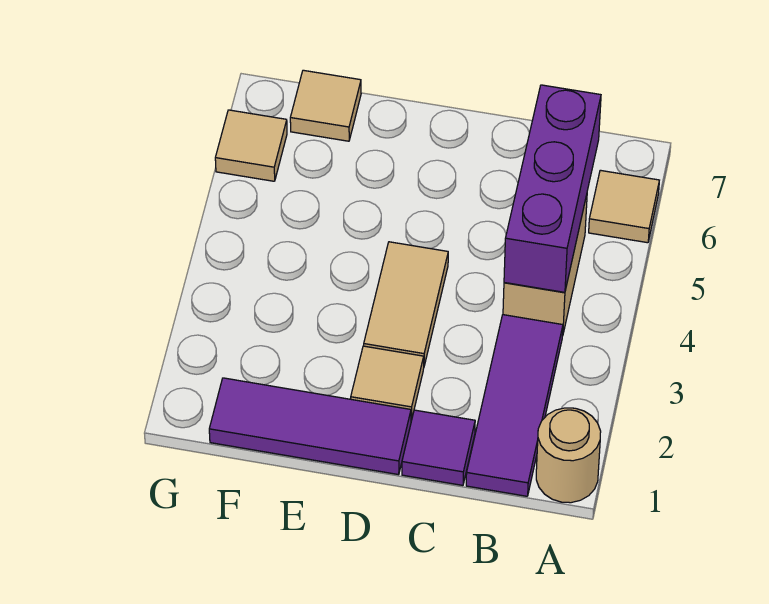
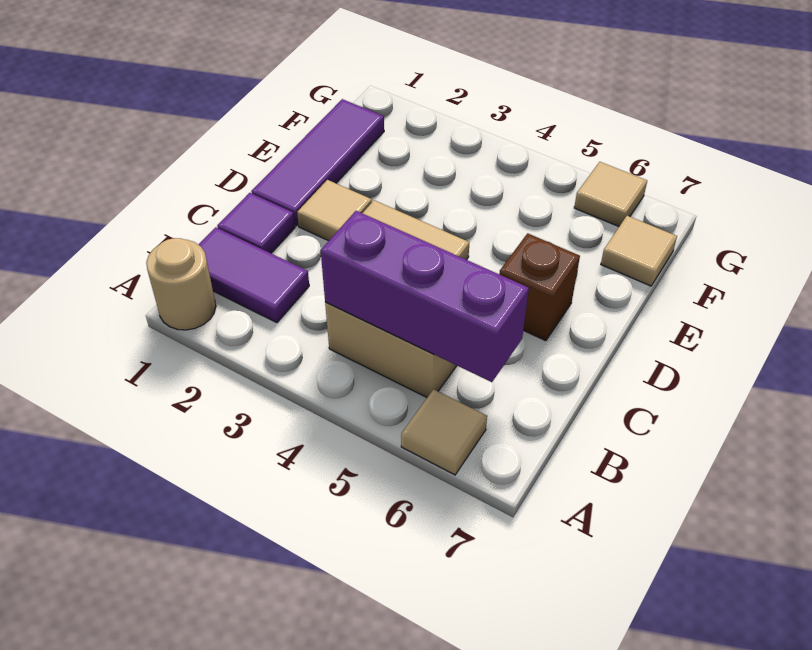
purple 1x3 tile [466,315,563,496] -> purple 1x2 tile [198,227,309,323]
none -> brown 1x1 brick [499,233,580,341]

